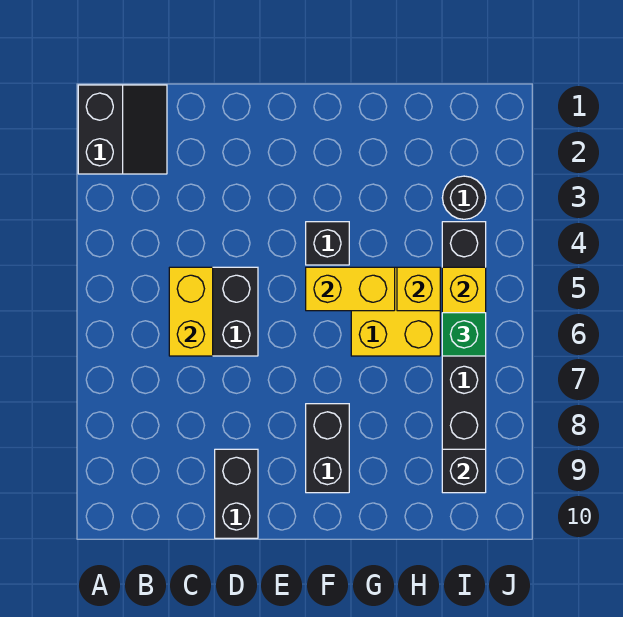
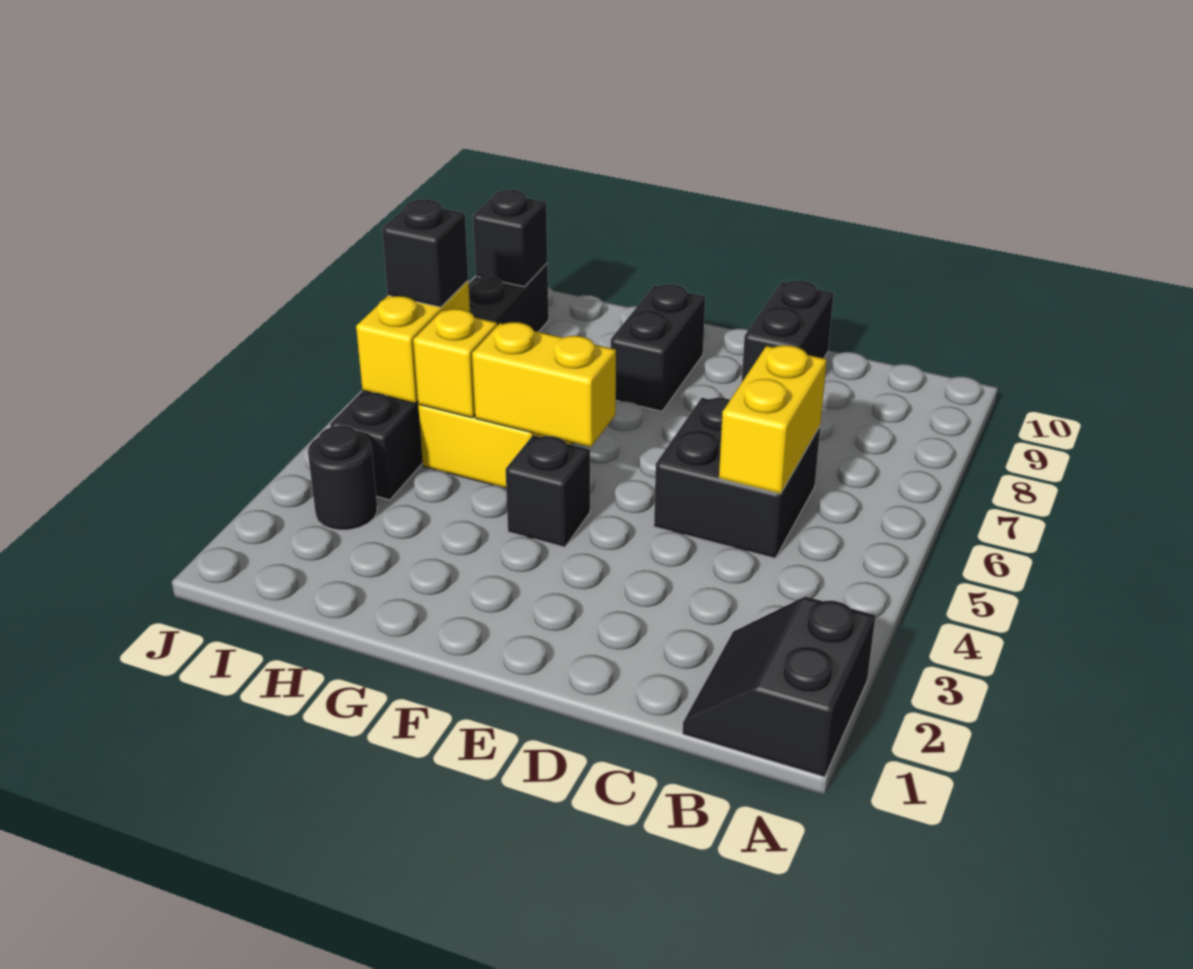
green 1x1 brick [442,313,486,356] -> black 1x1 brick [382,200,468,307]

